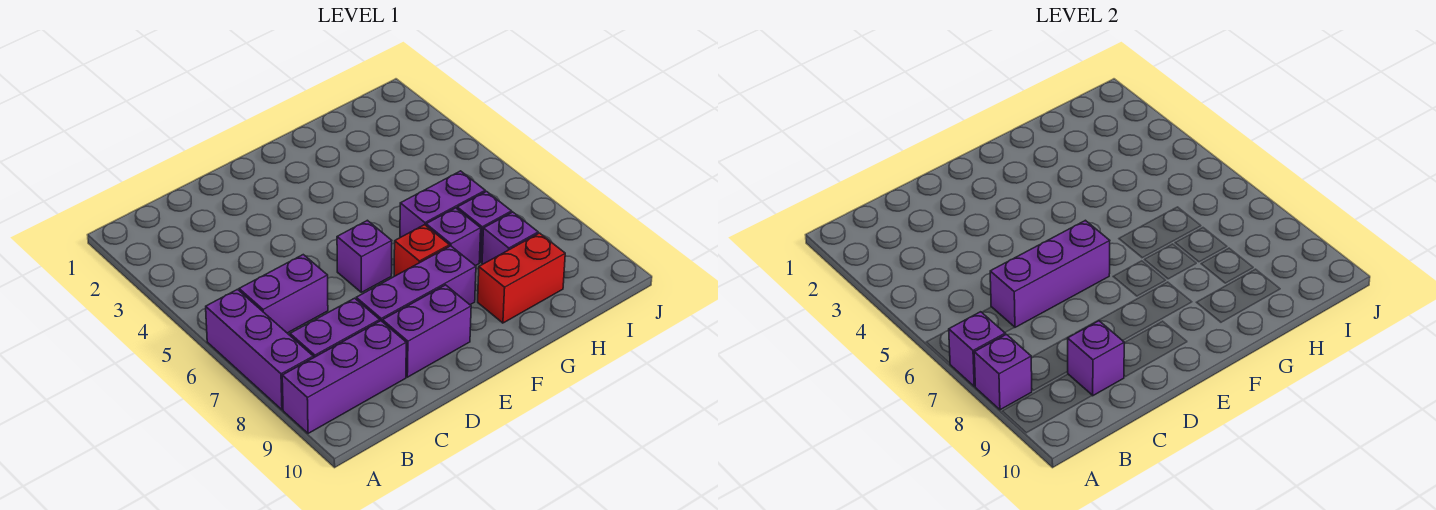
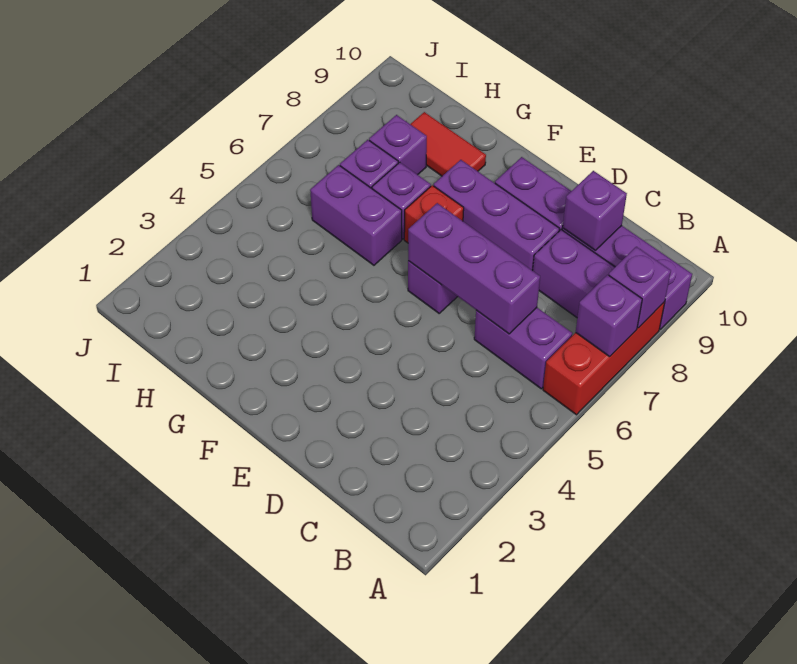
purple 1x3 brick [206,289,313,410] -> red 1x3 brick [543,302,665,415]
red 1x2 brick [478,233,565,323] -> red 1x2 tile [410,112,486,176]

